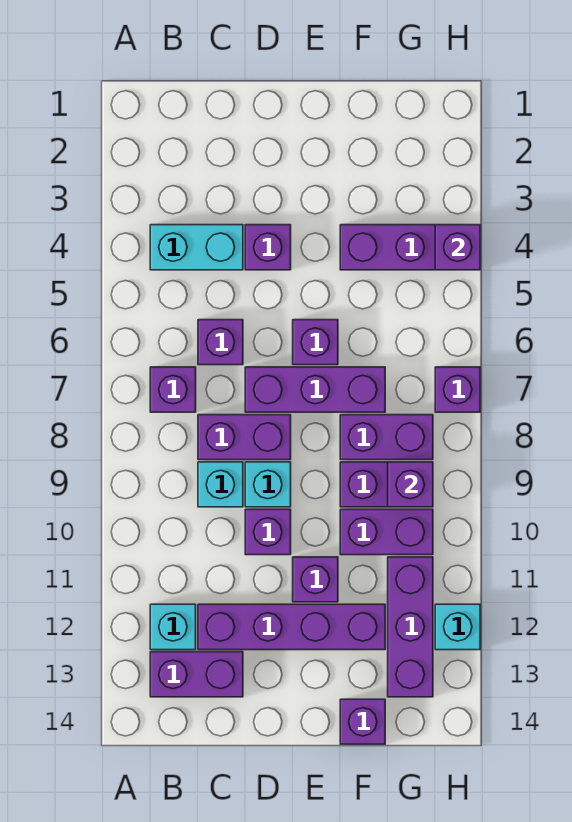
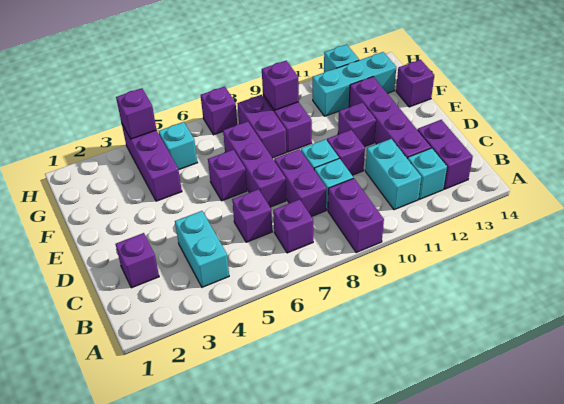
none -> cyan 1x2 brick [365,139,421,210]
purple 1x1 brick [245,225,291,270] -> purple 1x1 brick moved to [116,233,159,288]
purple 1x2 brick [340,509,433,555] -> purple 1x2 brick moved to [328,178,384,252]
none -> cyan 1x1 brick [159,122,197,170]
purple 1x3 brick [388,557,433,697] -> cyan 1x3 brick [313,52,396,116]

